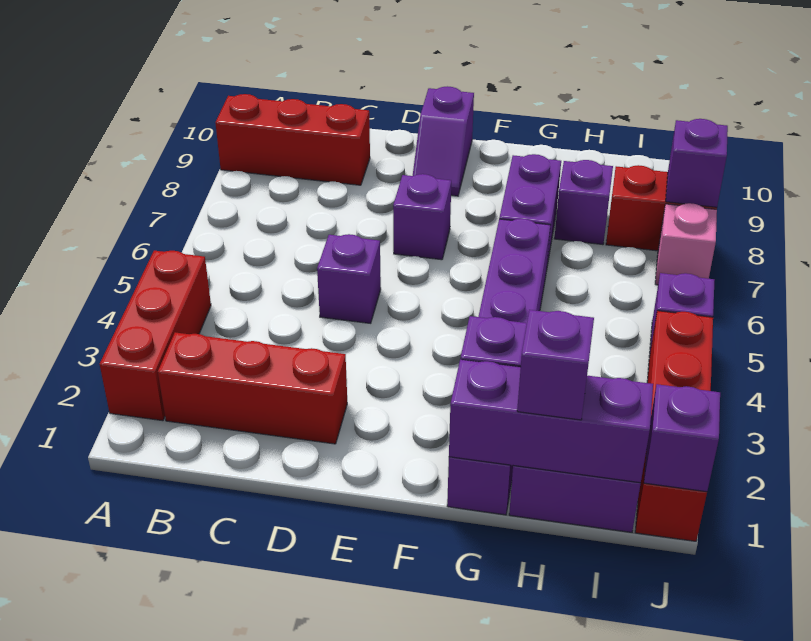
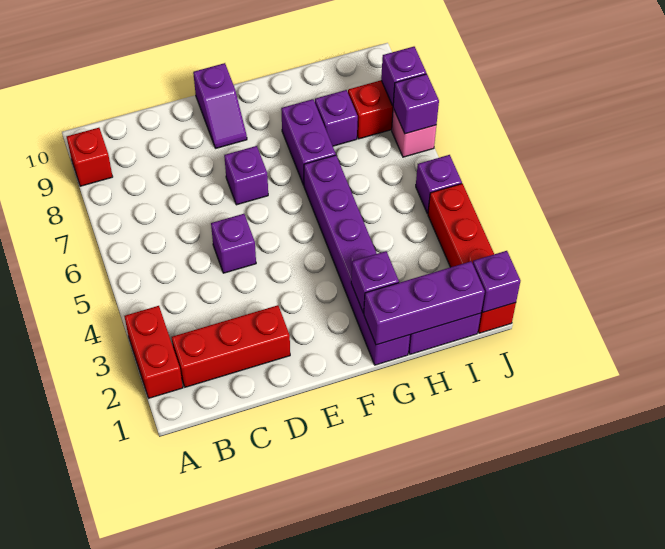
red 1x3 brick [100,251,211,421] -> red 1x2 brick [124,306,183,398]
red 1x3 brick [215,94,370,185] -> red 1x1 brick [67,128,113,186]
purple 1x1 brick [517,310,594,420] -> purple 1x1 brick moved to [393,74,439,134]

